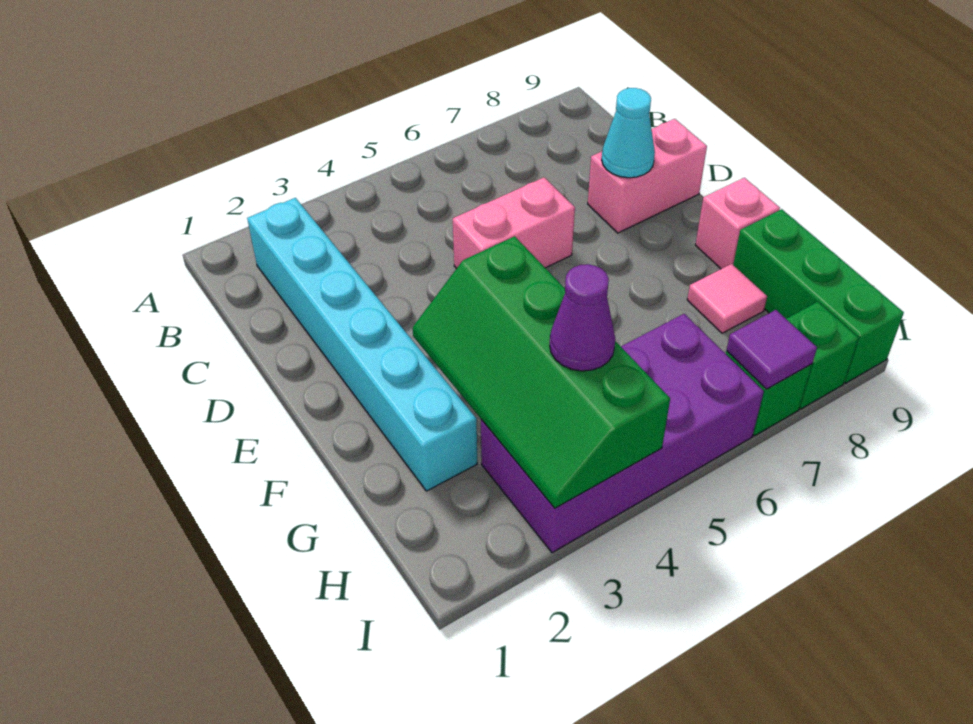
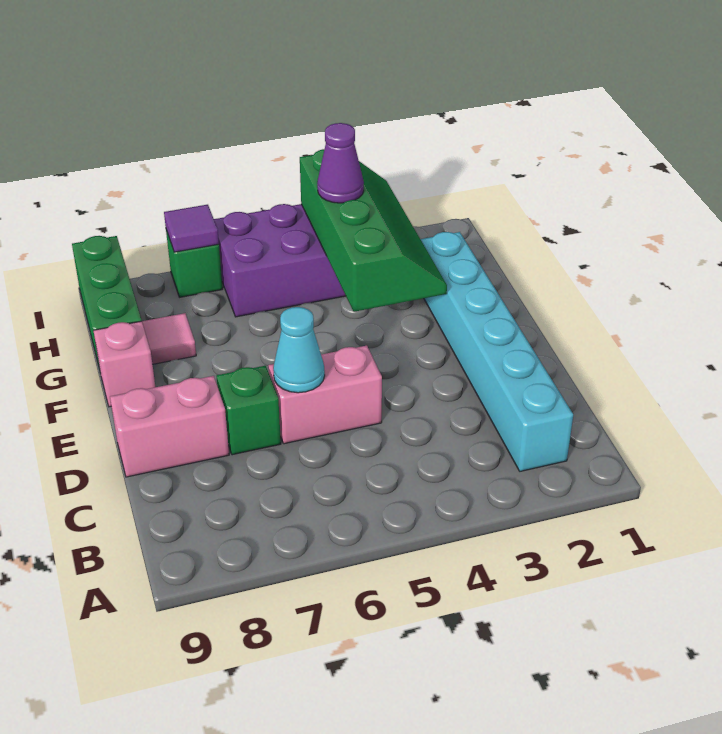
cyan 1x1 cone [602,88,655,178] -> cyan 1x1 cone moved to [273,307,325,393]
green 1x1 brick [786,302,859,409] -> green 1x1 brick moved to [217,366,281,455]

